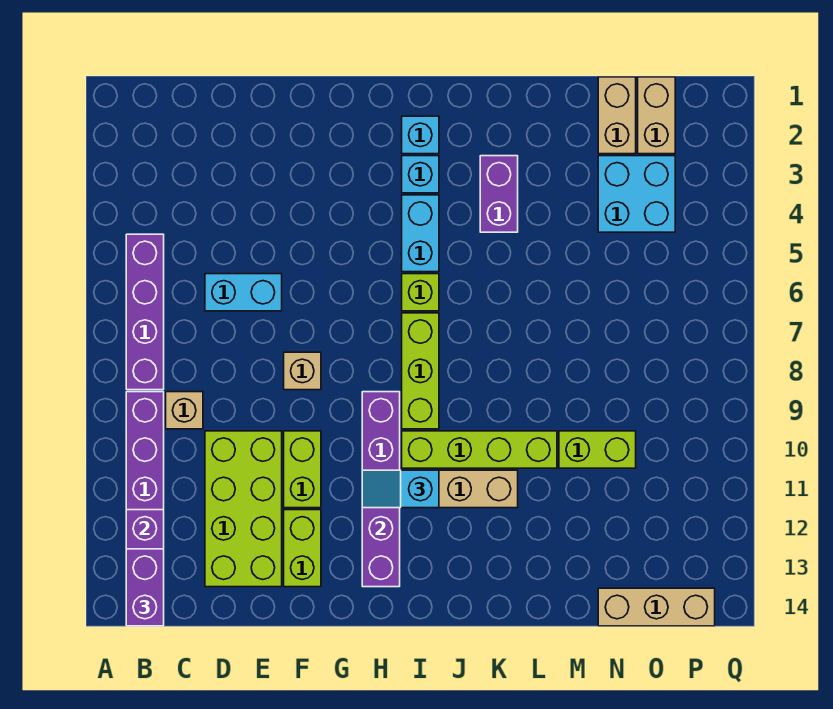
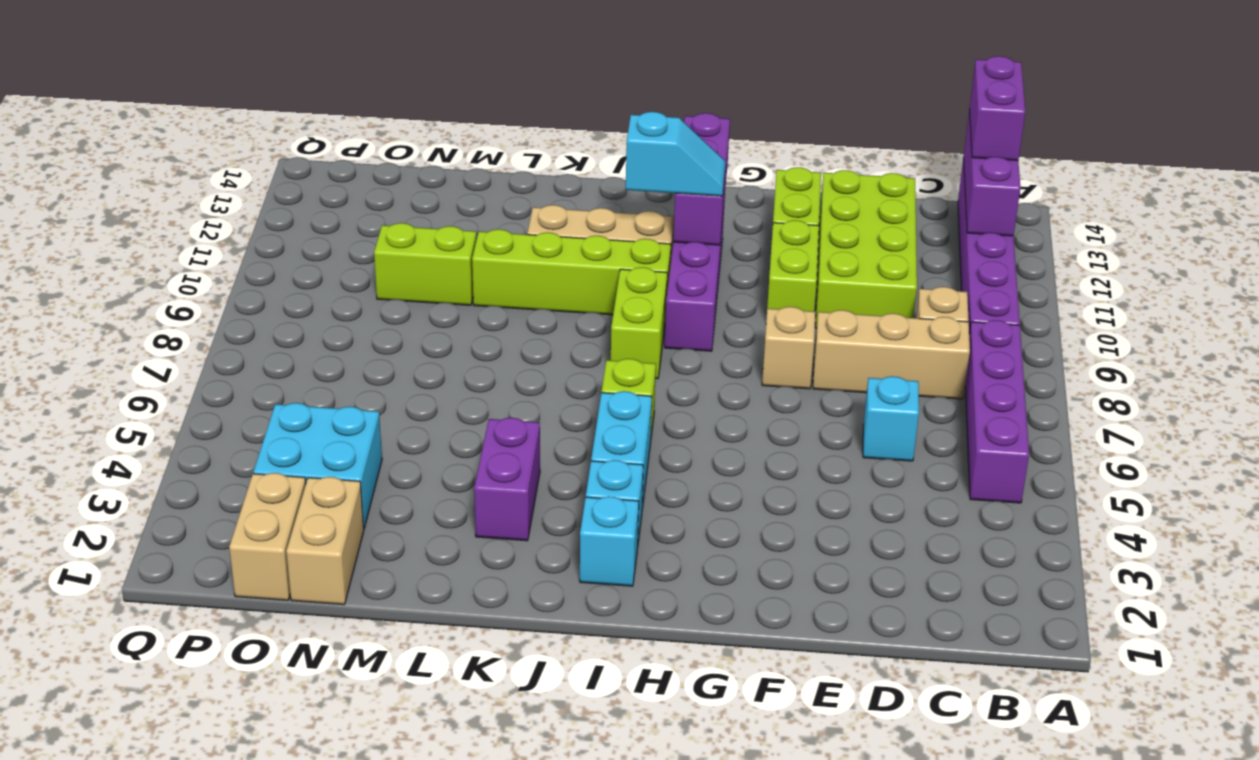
cyan 1x2 brick [205,274,282,311] -> cyan 1x1 brick [863,376,919,461]
lime 1x3 brick [402,313,439,429] -> lime 1x2 brick [611,267,667,379]
tan 1x3 brick [598,588,715,626] -> tan 1x3 brick moved to [813,310,970,399]

